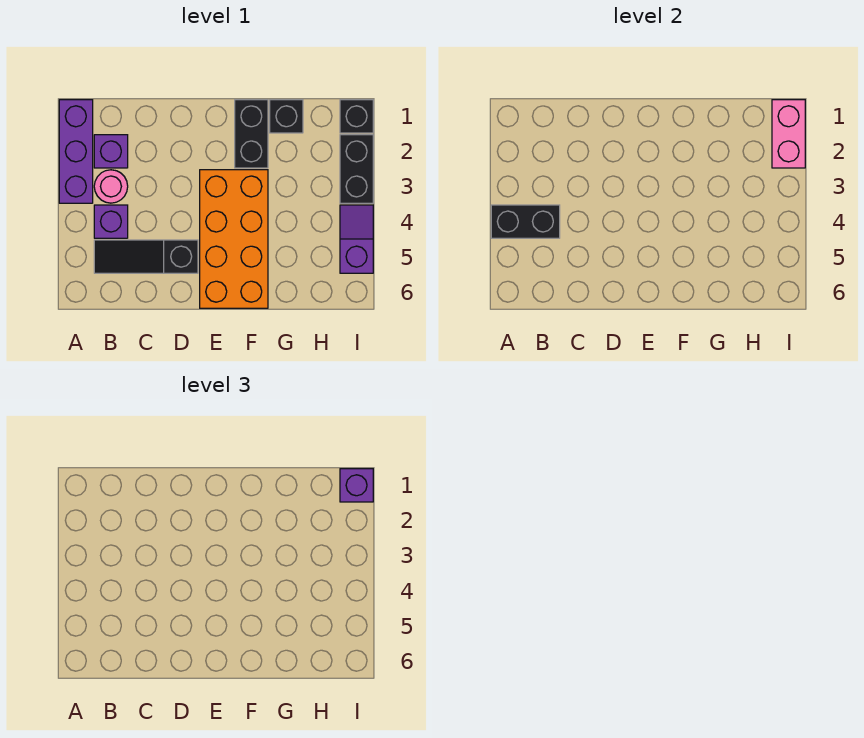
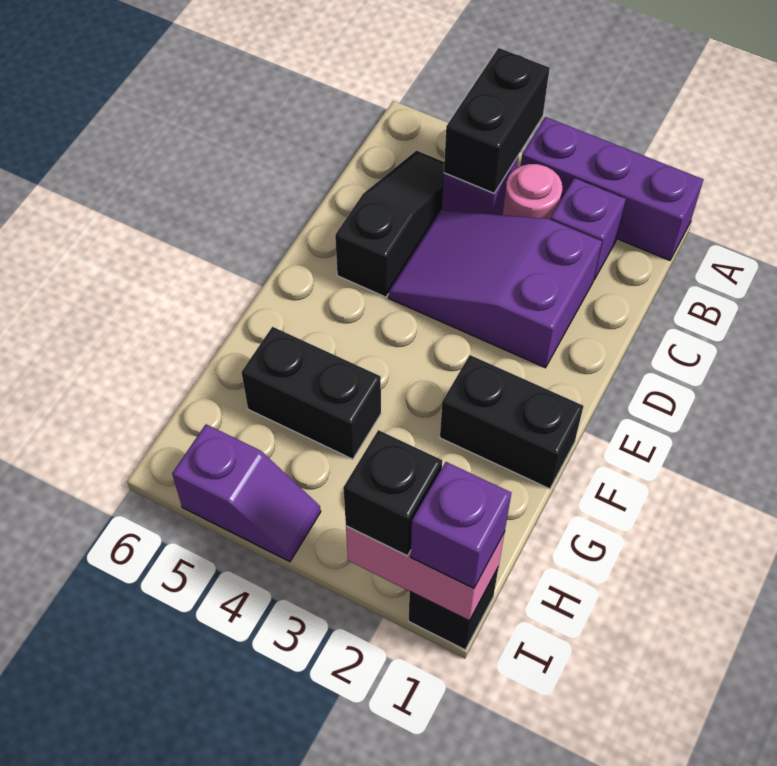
none -> purple 2x3 slope [389,210,602,368]
orange 2x4 brick [200,170,268,308] -> none
black 1x1 brick [270,100,303,133] -> black 1x1 brick moved to [343,430,442,556]
black 1x2 brick [340,135,373,203] -> black 1x2 brick moved to [241,327,381,459]

